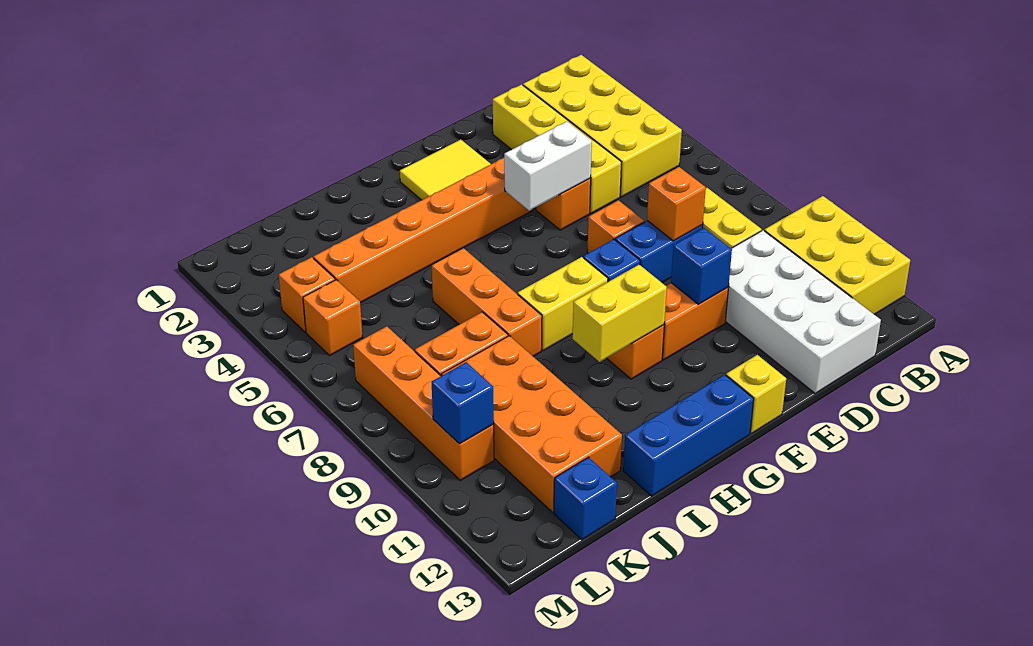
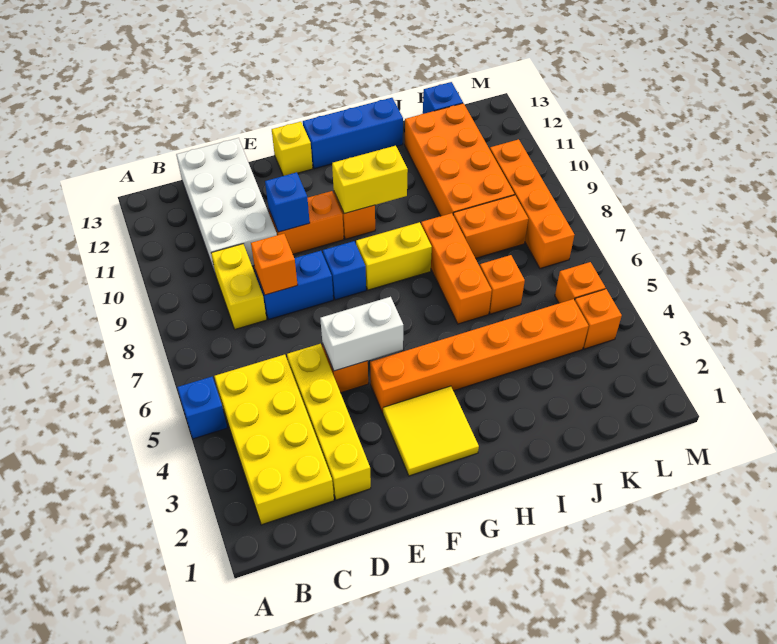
yellow 2x3 brick [764,196,910,314] -> none
orange 1x1 brick [587,200,644,253] -> orange 1x1 brick moved to [480,255,525,314]
blue 1x1 brick [432,362,494,444] -> blue 1x1 brick moved to [177,377,227,439]

